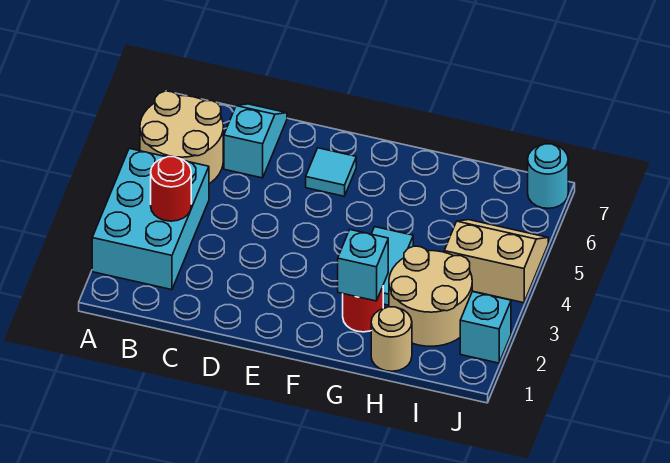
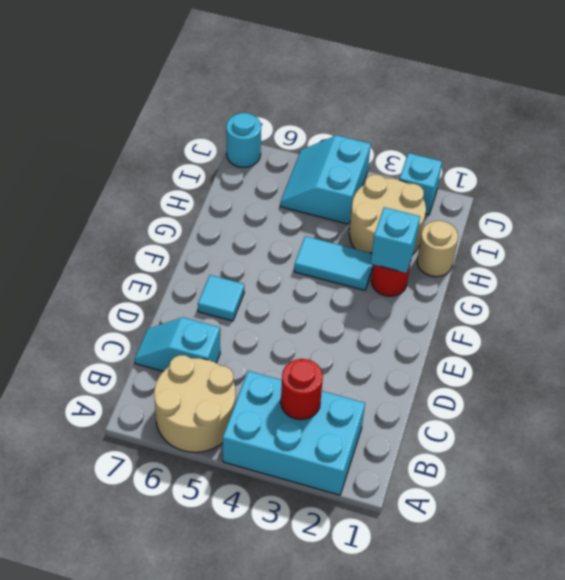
tan 2x2 slope [444,220,548,303] -> cyan 2x2 slope [280,135,371,224]

